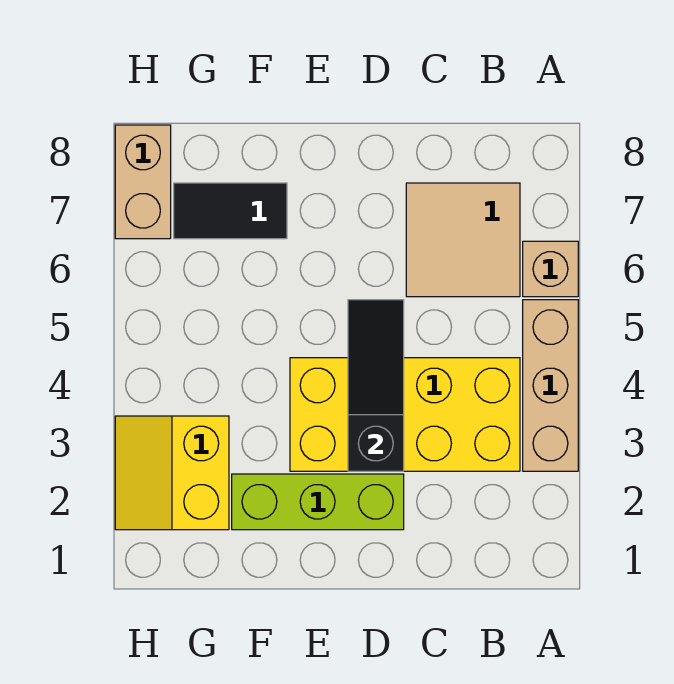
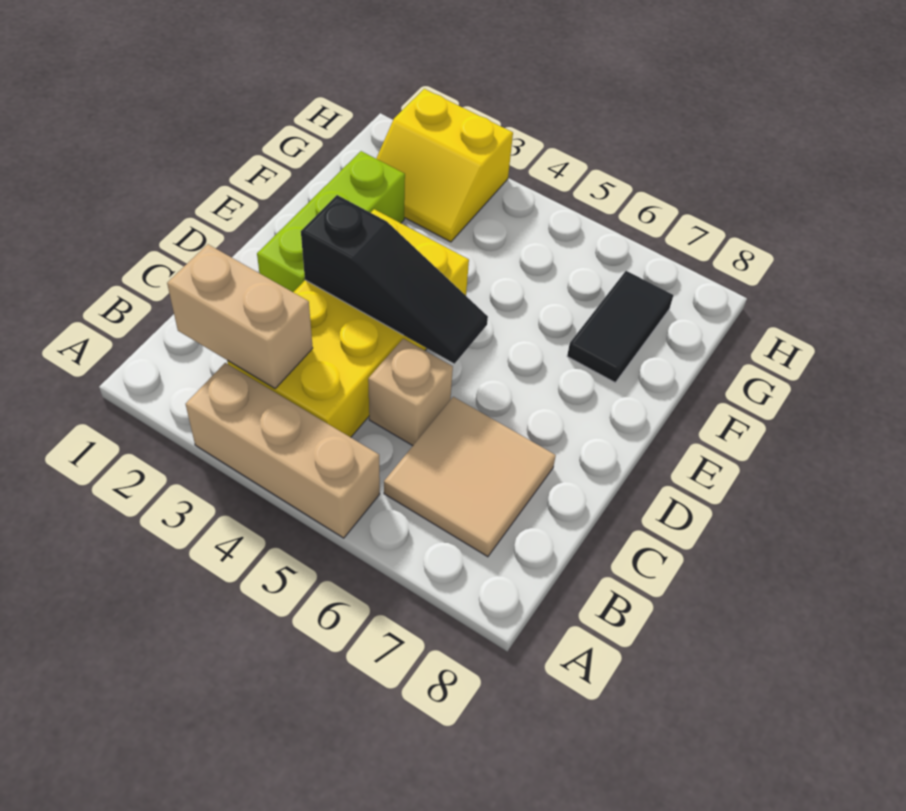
tan 1x1 brick [523,241,578,297] -> tan 1x1 brick moved to [368,339,453,446]
yellow 2x2 slope [115,416,229,530] -> yellow 2x2 slope turned to [376,89,513,242]
tan 1x2 brick [115,125,171,239] -> tan 1x2 brick moved to [167,244,313,389]

